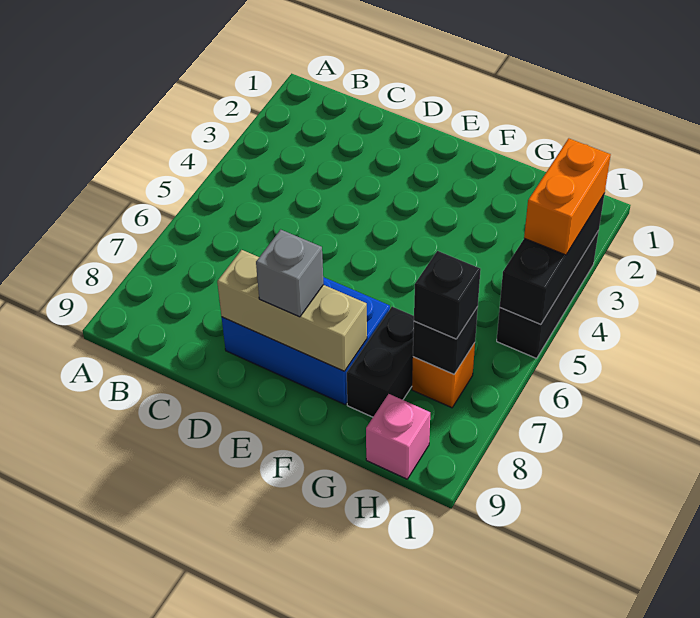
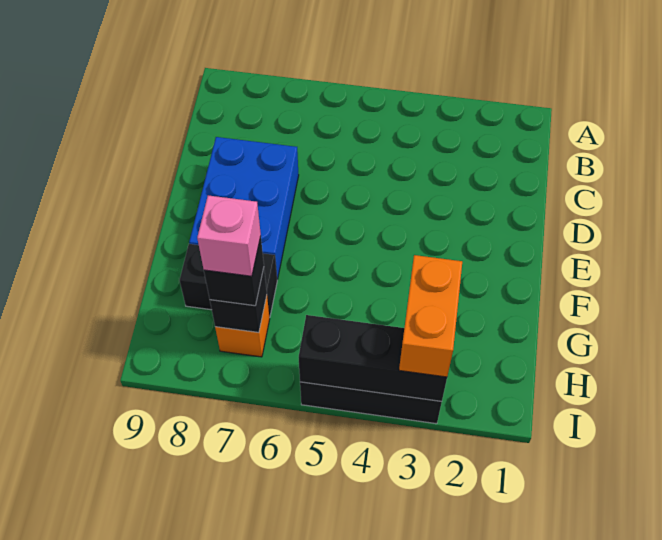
tan 1x3 brick [217,250,367,371] -> none
grey 1x1 brick [256,230,323,317] -> none
pink 1x1 brick [366,394,430,479] -> pink 1x1 brick moved to [197,195,261,276]
orange 1x2 brick [524,138,611,255] -> orange 1x2 brick turned to [399,255,462,377]

